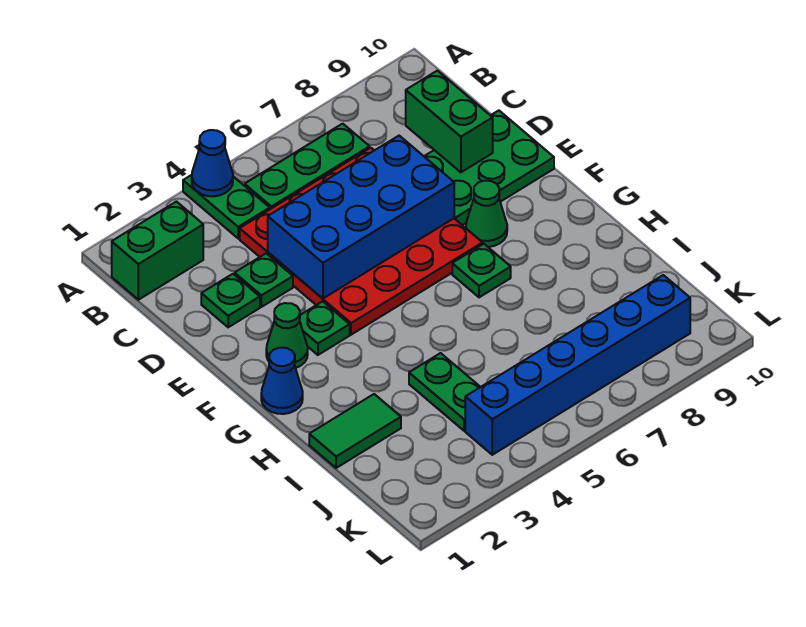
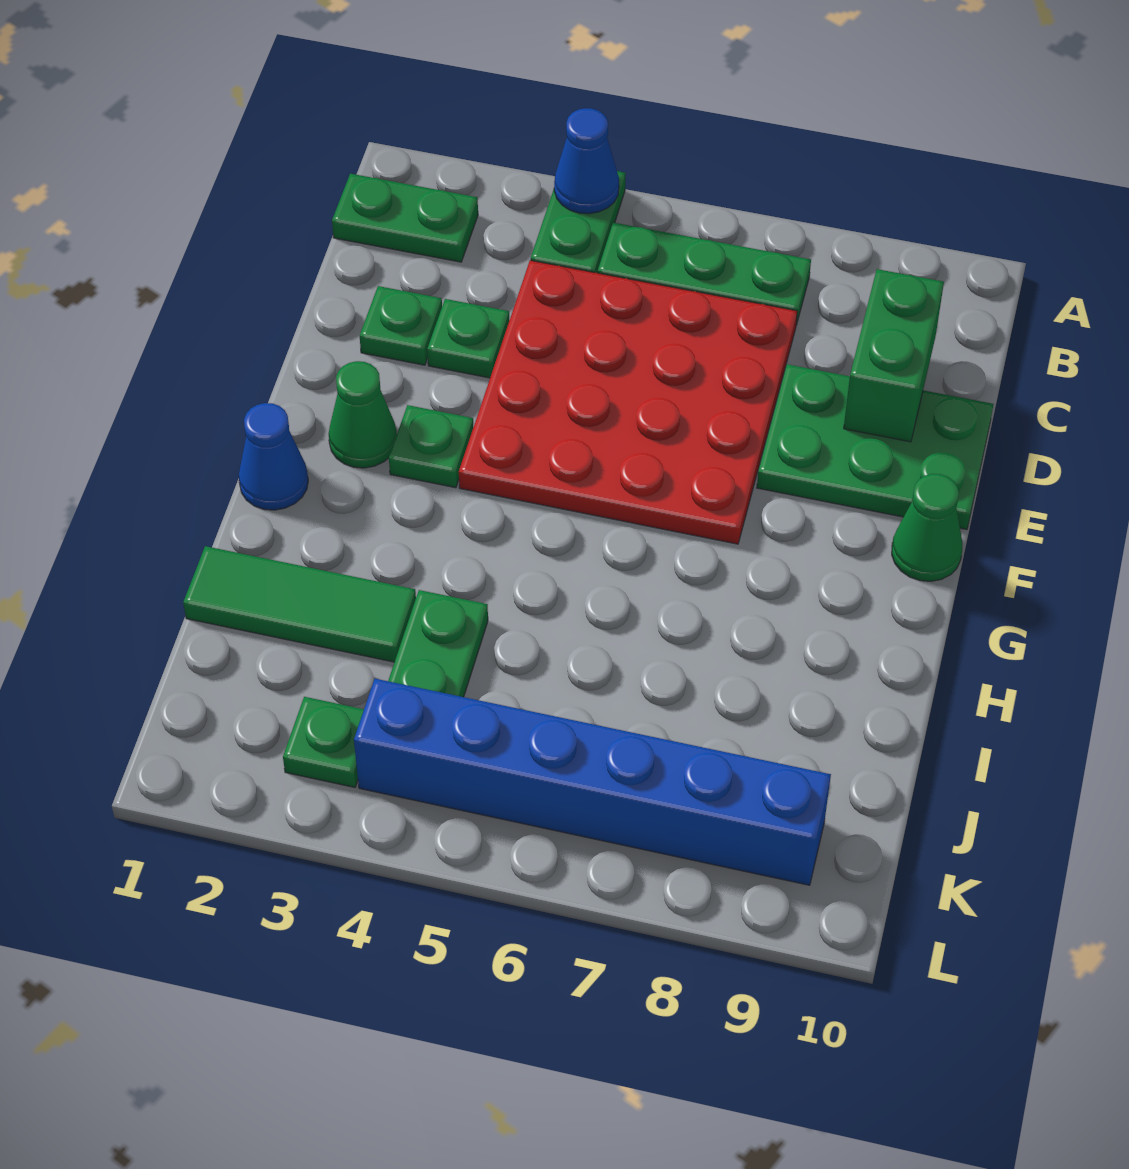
green 1x2 brick [112,202,203,300] -> green 1x2 plate [332,174,478,262]
blue 2x4 brick [268,136,454,298] -> none
green 1x1 cone [466,181,507,247] -> green 1x1 cone moved to [892,474,962,581]
green 1x1 plate [452,244,511,297] -> green 1x1 plate moved to [283,697,364,787]
green 1x2 tile [309,394,401,468] -> green 1x3 tile [183,546,416,662]

